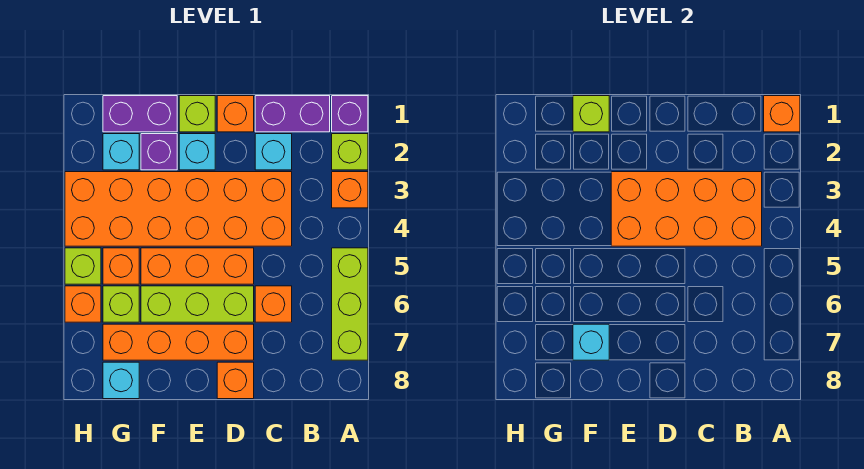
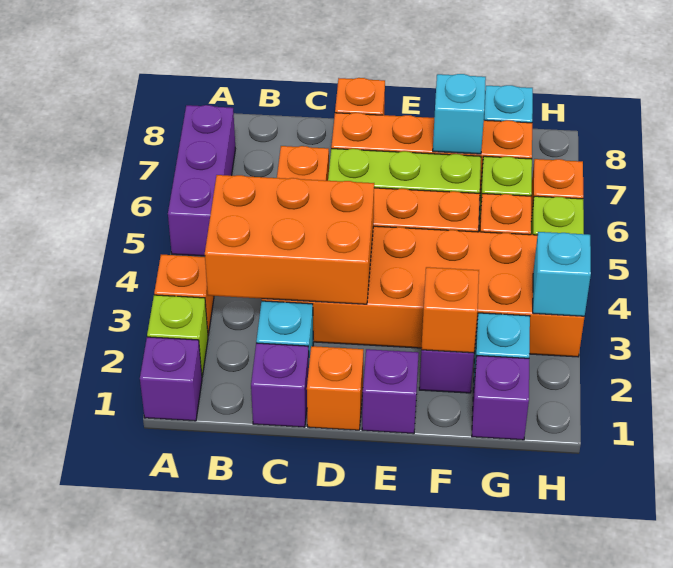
orange 1x1 brick [764,96,800,132] -> orange 1x1 brick moved to [421,267,479,353]
lime 1x3 brick [332,248,368,360] -> purple 1x3 brick [168,105,235,256]
purple 1x2 brick [255,96,330,132] -> purple 1x1 brick [251,343,309,427]
orange 2x4 brick [611,172,762,246] -> orange 2x3 brick [205,175,374,304]
lime 1x1 brick [179,96,215,132] -> purple 1x1 brick [362,349,419,434]
cyan 1x1 brick [179,134,215,170] -> cyan 1x1 brick moved to [533,232,591,316]
purple 1x2 brick [103,96,177,132] -> purple 1x1 brick [472,356,529,440]
lime 1x1 brick [573,96,609,132] -> none

